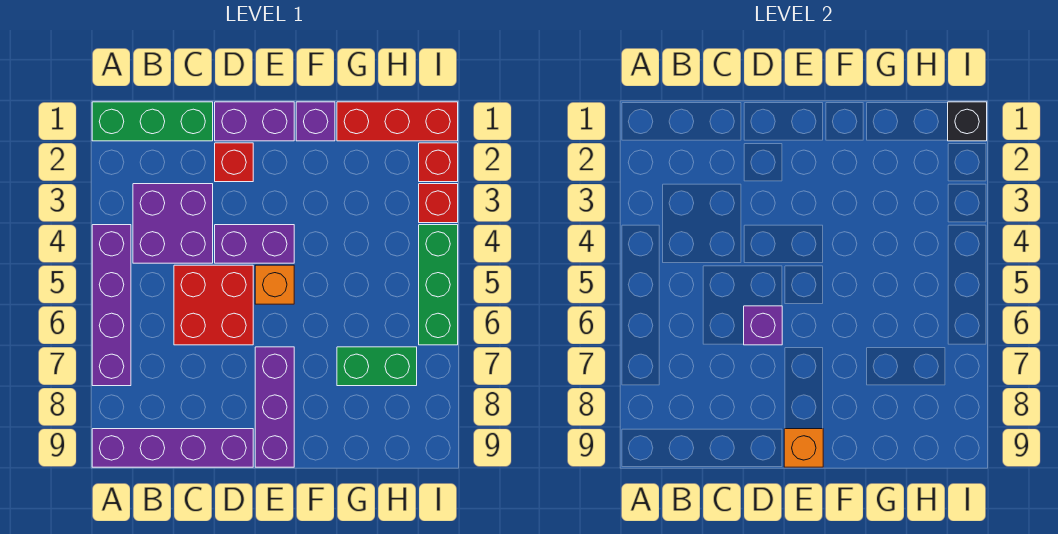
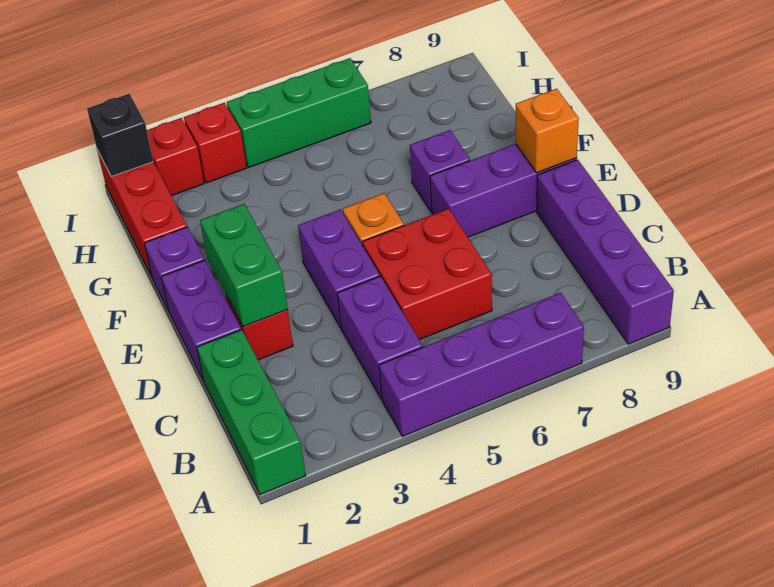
purple 2x2 brick [133,184,213,263] -> purple 1x2 brick [337,276,423,399]
purple 1x1 brick [744,306,782,345] -> purple 1x1 brick moved to [410,130,470,212]
green 1x2 brick [337,347,417,386] -> green 1x2 brick moved to [200,204,288,326]

